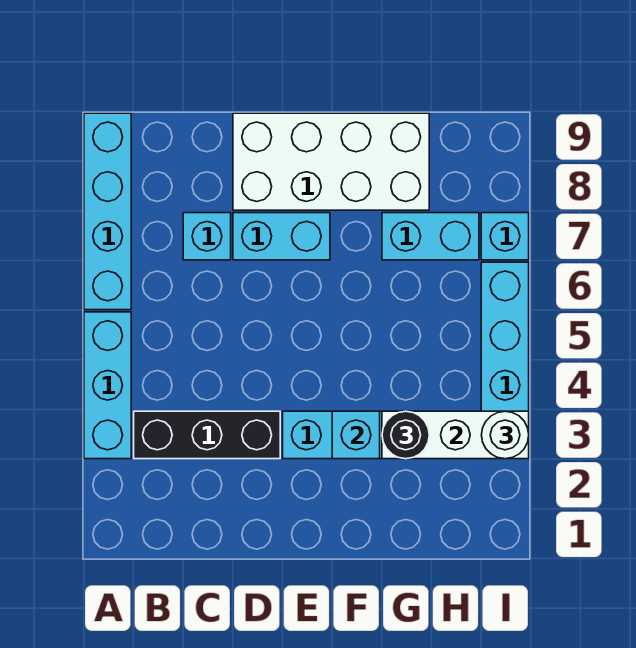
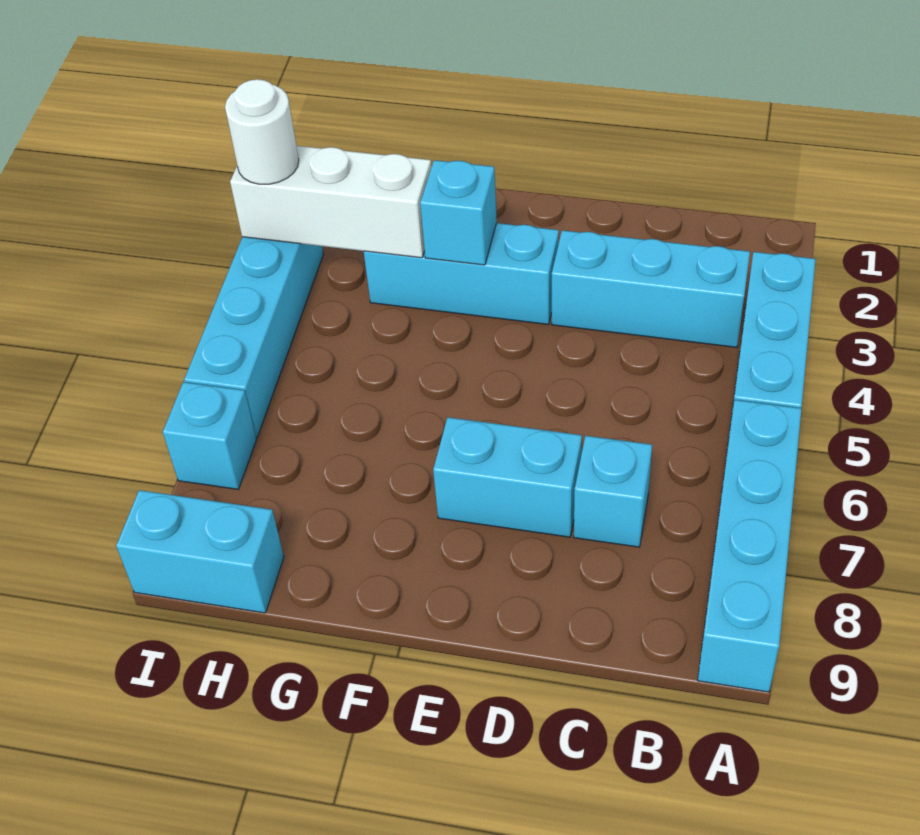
black 1x3 brick [134,411,280,459] -> cyan 1x3 brick [552,230,750,347]
white 2x4 brick [233,113,429,210] -> none
black 1x1 round brick [382,411,429,459] -> none
cyan 1x2 brick [382,213,479,260] -> cyan 1x2 brick moved to [116,490,284,613]

